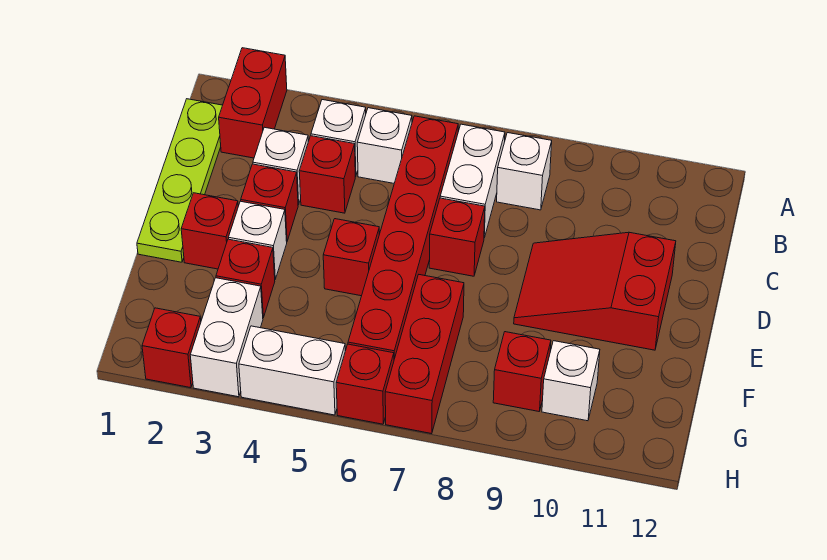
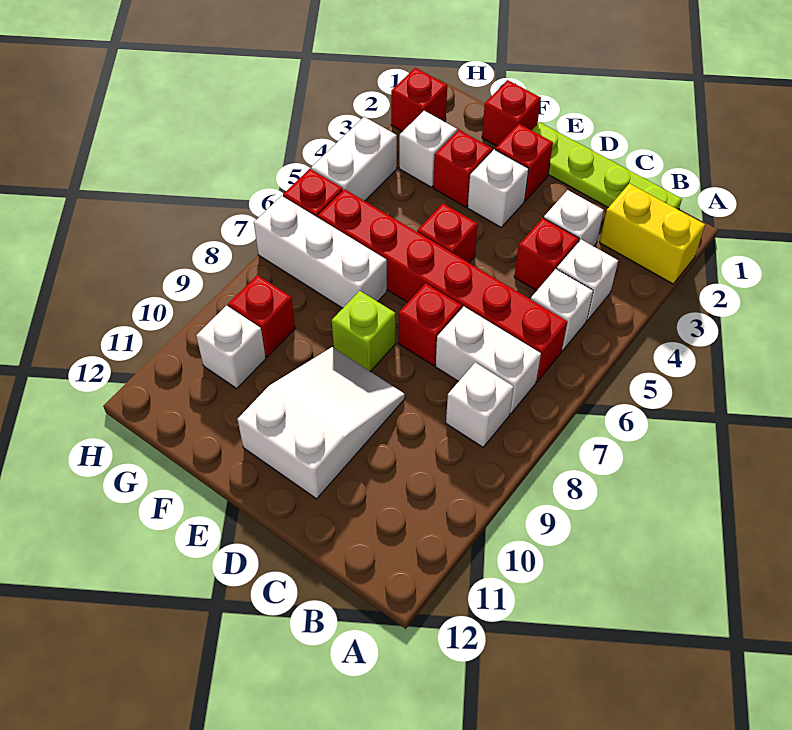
red 1x2 brick [219,48,287,158] -> yellow 1x2 brick [600,183,705,284]
red 1x1 brick [241,164,298,241] -> red 1x1 brick moved to [482,80,541,146]
red 2x3 slope [514,232,676,350] -> white 2x3 slope [237,347,405,499]
none -> lime 1x1 brick [332,291,395,371]
red 1x3 brick [385,275,464,434] -> white 1x3 brick [254,196,387,308]
white 1x2 brick [190,278,263,397] -> white 1x1 brick [399,111,457,187]

